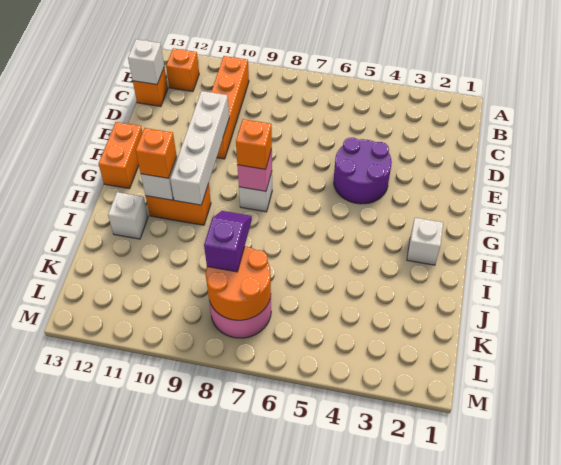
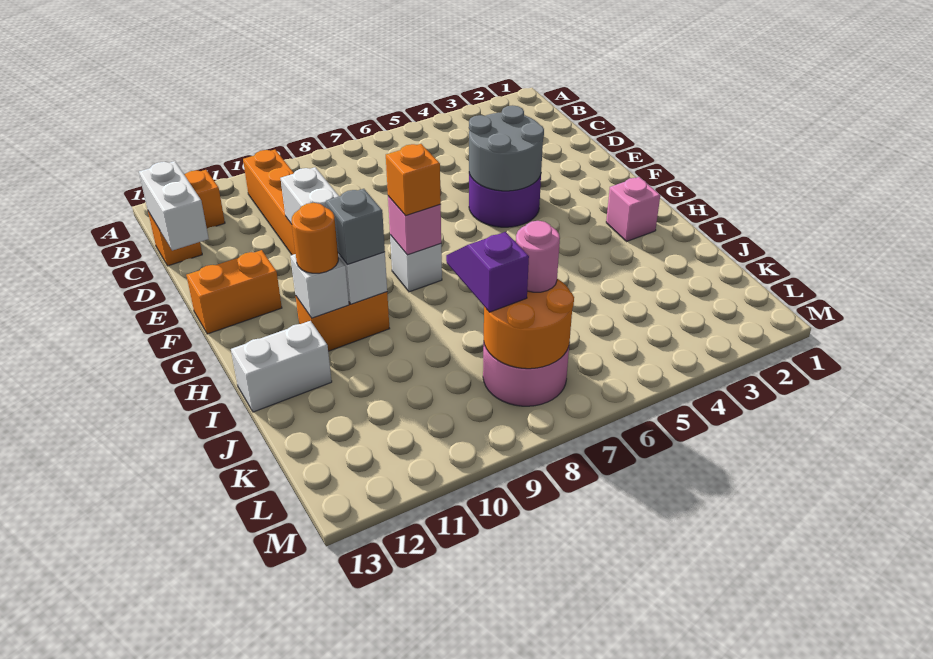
white 1x1 brick [128,39,164,84] -> white 1x2 brick [139,161,209,251]
none -> grey 2x2 round brick [469,105,544,191]
orange 1x2 brick [99,122,142,189] -> orange 1x2 brick turned to [187,250,282,334]
white 1x1 brick [407,218,443,265] -> pink 1x1 brick [606,177,660,242]
none -> grey 1x1 brick [326,189,385,264]
orange 1x1 brick [136,128,177,178] -> orange 1x1 round brick [292,203,338,273]
white 1x1 brick [108,192,148,239] -> white 1x2 brick [231,321,332,412]
none -> pink 1x1 round brick [516,221,560,292]

